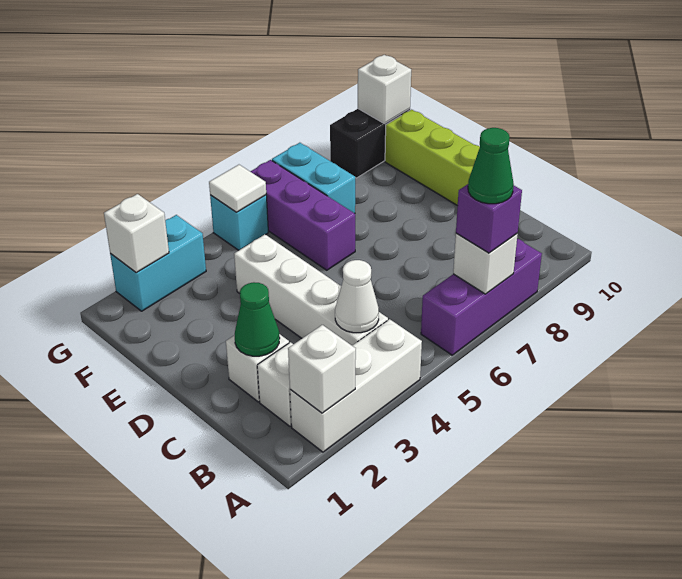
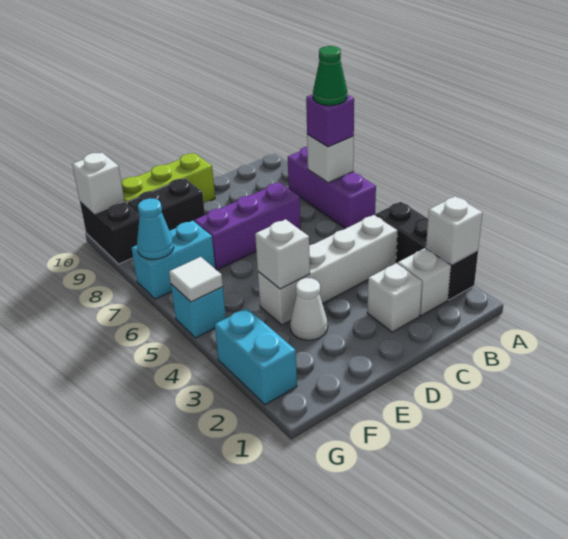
white 1x3 brick [290,319,422,452] -> black 1x3 brick [375,202,478,300]
white 1x1 cone [335,260,379,333] -> white 1x1 cone moved to [290,278,328,340]
green 1x1 cone [235,282,280,356] -> none
purple 1x3 brick [250,160,355,270] -> purple 1x3 brick moved to [194,182,301,270]
none -> black 1x2 brick [127,178,205,231]
white 1x1 brick [104,194,169,273] -> white 1x1 brick moved to [255,219,310,289]
none -> cyan 1x1 cone [137,198,174,259]

